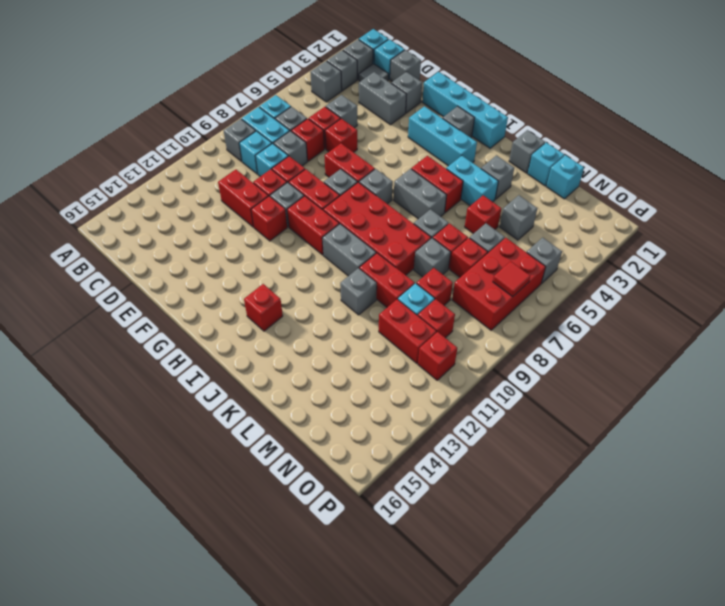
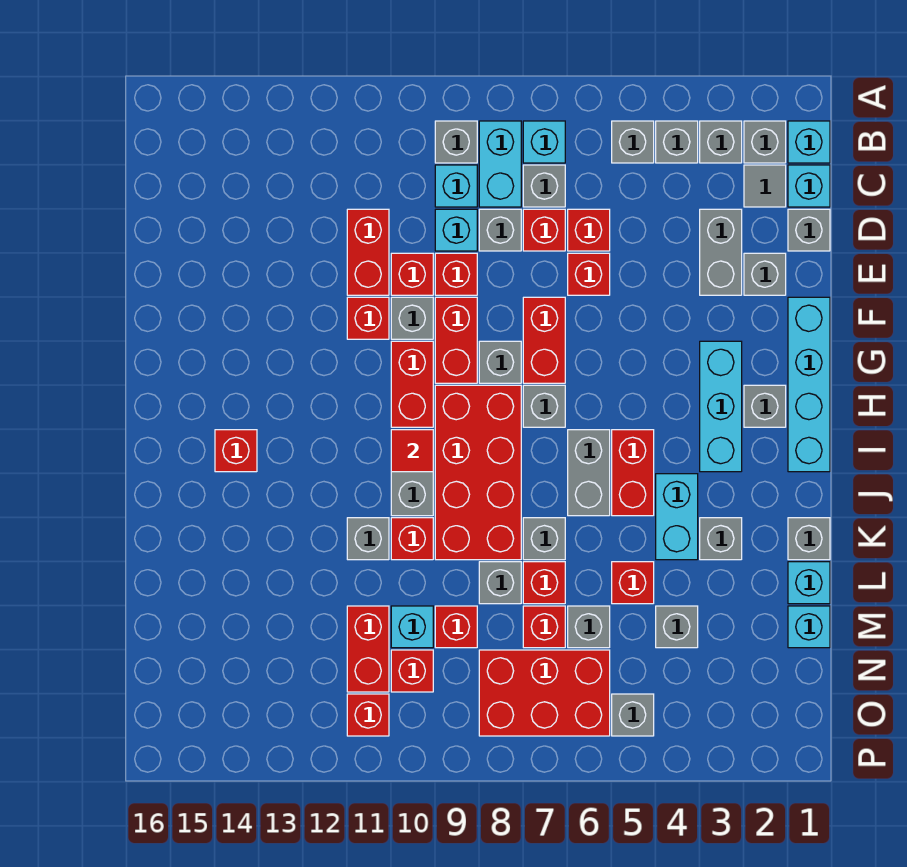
grey 1x1 brick [326,95,357,128] -> grey 1x1 brick moved to [612,121,654,163]
red 1x2 brick [359,253,415,307] -> red 1x1 brick [391,518,433,560]
red 1x1 tile [493,261,530,297] -> red 1x1 tile moved to [391,430,433,472]

